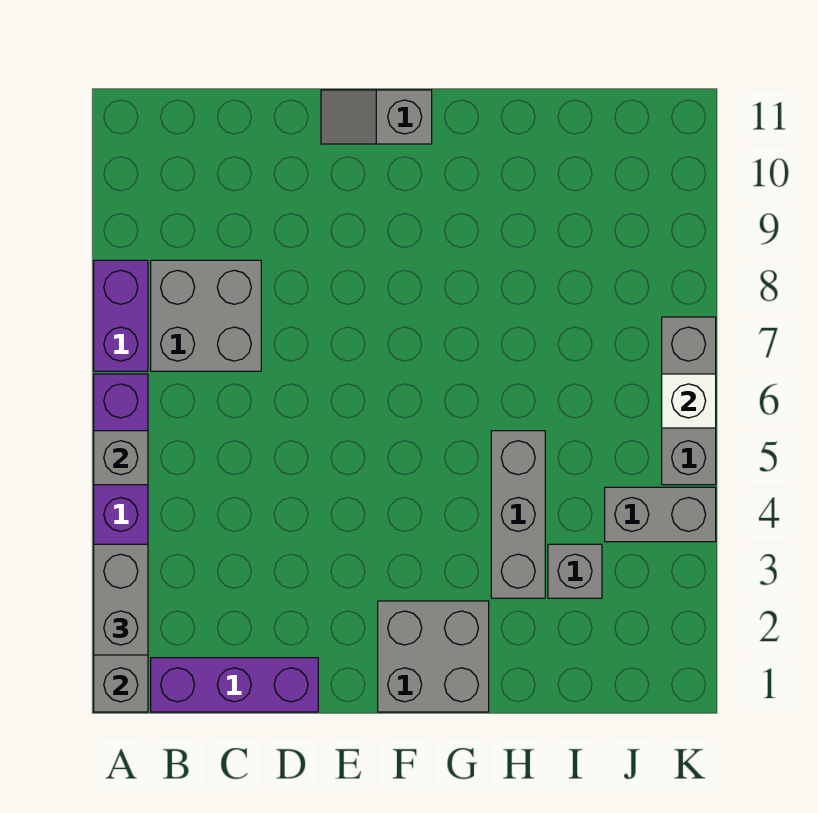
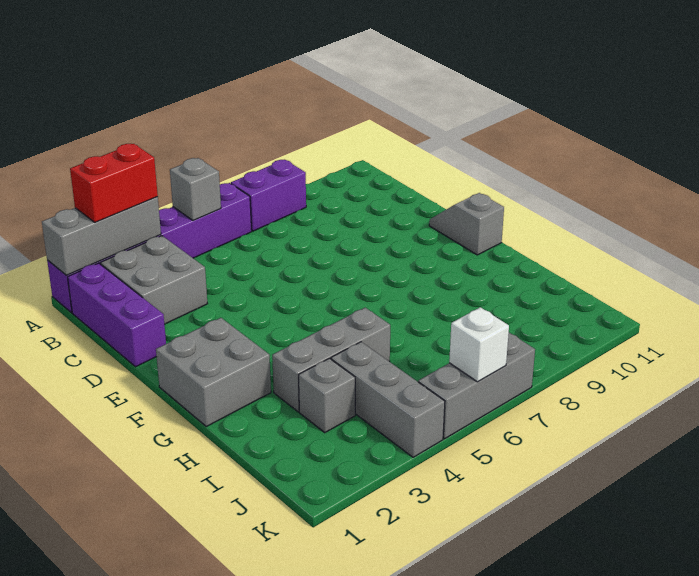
grey 1x2 brick [94,544,148,655] -> red 1x2 brick [70,144,158,222]
grey 2x2 brick [151,260,261,371] -> grey 2x2 brick moved to [101,236,208,324]
grey 1x2 brick [605,487,716,542] -> grey 1x3 brick [331,342,445,457]

